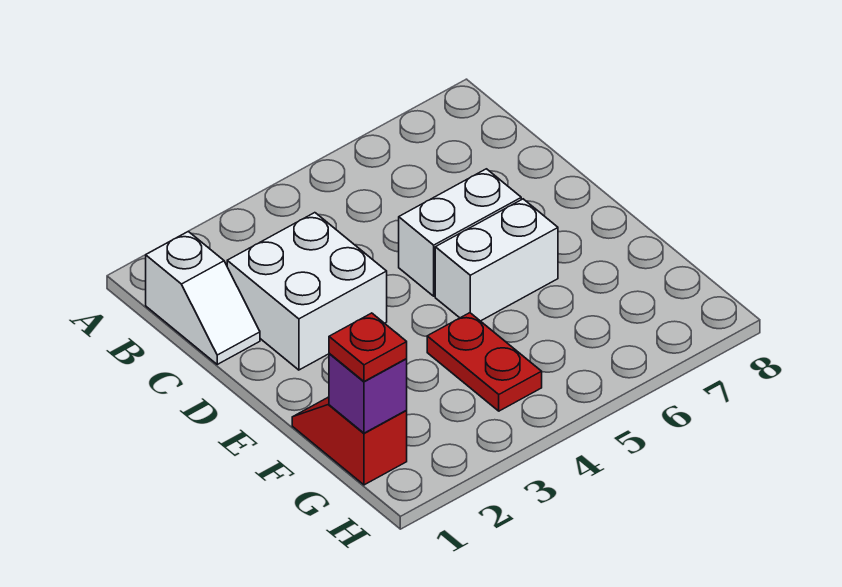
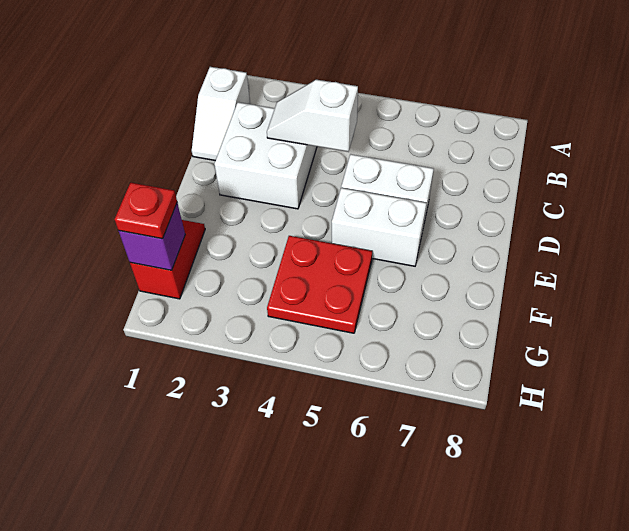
none -> white 1x2 slope [267,80,358,152]
red 1x2 plate [427,313,542,411] -> red 2x2 plate [267,236,372,333]

